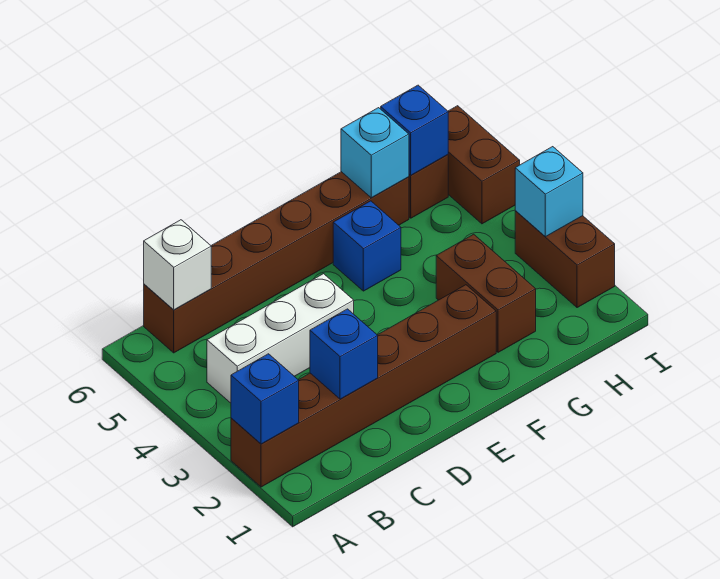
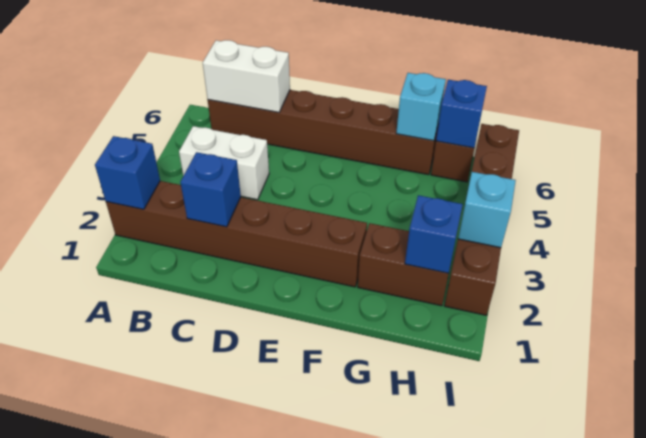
white 1x3 brick [207,274,354,403] -> white 1x2 brick [179,126,269,200]
white 1x1 brick [144,220,211,310] -> white 1x2 brick [203,40,290,112]
blue 1x1 brick [333,201,401,291] -> blue 1x1 brick moved to [405,195,463,273]
brown 1x2 brick [436,234,536,352] -> brown 1x2 brick turned to [358,223,449,306]

